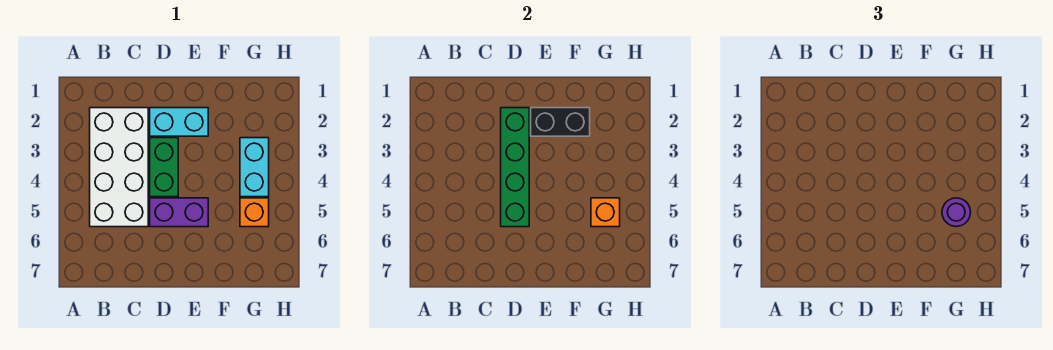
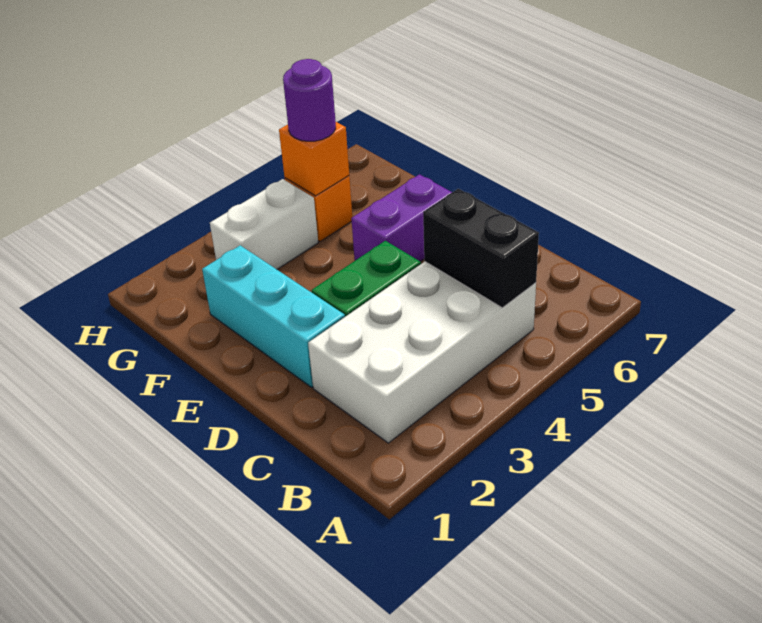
cyan 1x2 brick [150,108,208,136] -> cyan 1x3 brick [202,245,345,387]
green 1x4 brick [501,108,529,227] -> none
purple 1x2 brick [150,198,208,227] -> purple 1x2 brick turned to [351,174,452,262]
black 1x2 brick [531,108,590,136] -> black 1x2 brick moved to [423,189,539,308]
cyan 1x2 brick [240,138,269,197] -> white 1x2 brick [210,179,318,269]

